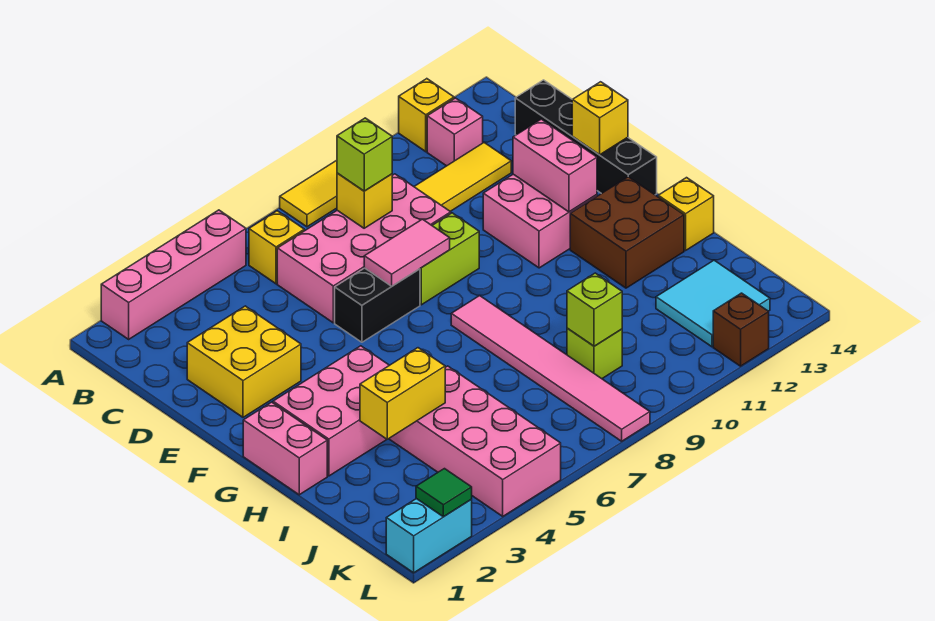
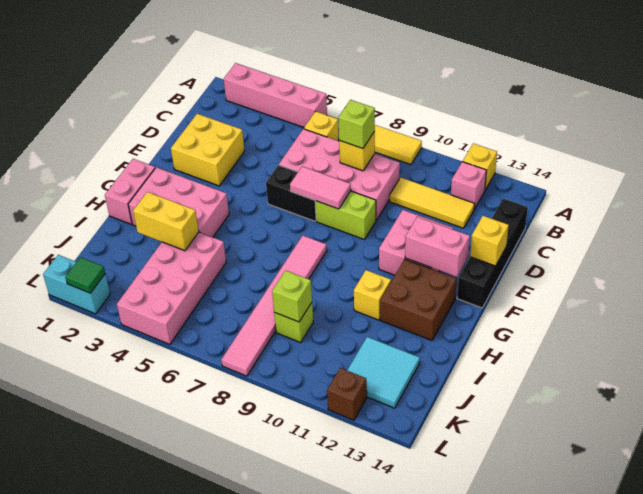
pink 1x2 brick [513,119,597,212] -> pink 1x2 brick turned to [405,217,470,277]
yellow 1x1 brick [658,178,714,251] -> yellow 1x1 brick moved to [354,270,391,320]

